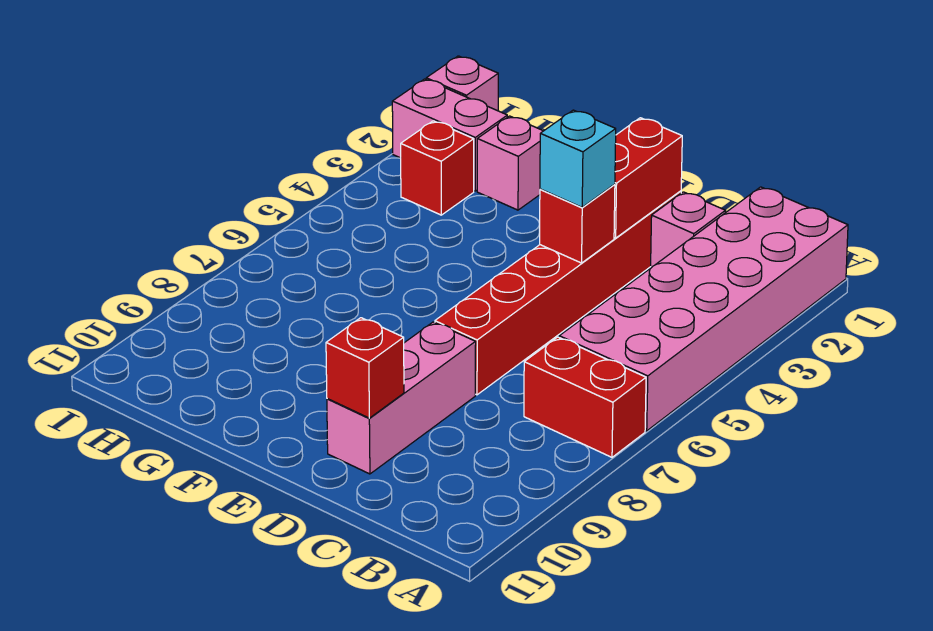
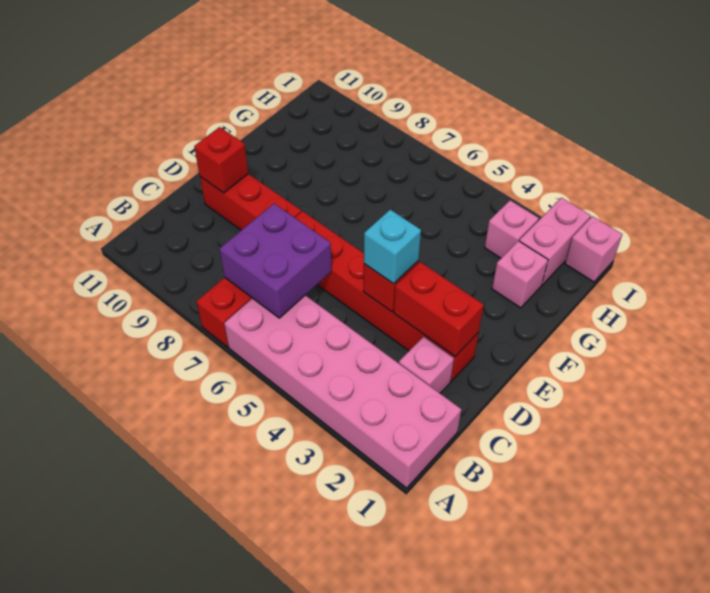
none -> purple 2x2 brick [220,204,332,318]
pink 1x3 brick [327,322,476,474] -> red 1x3 brick [200,174,301,230]
red 1x1 brick [401,121,474,215] -> pink 1x1 brick [485,200,539,258]

